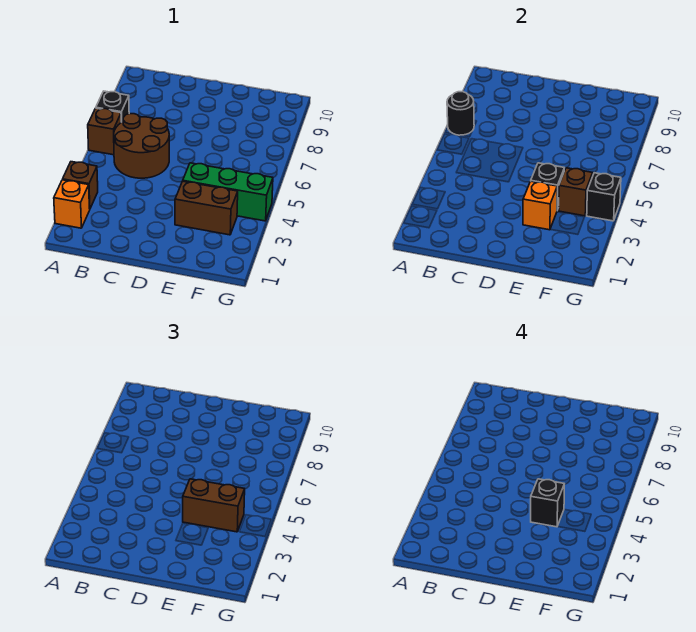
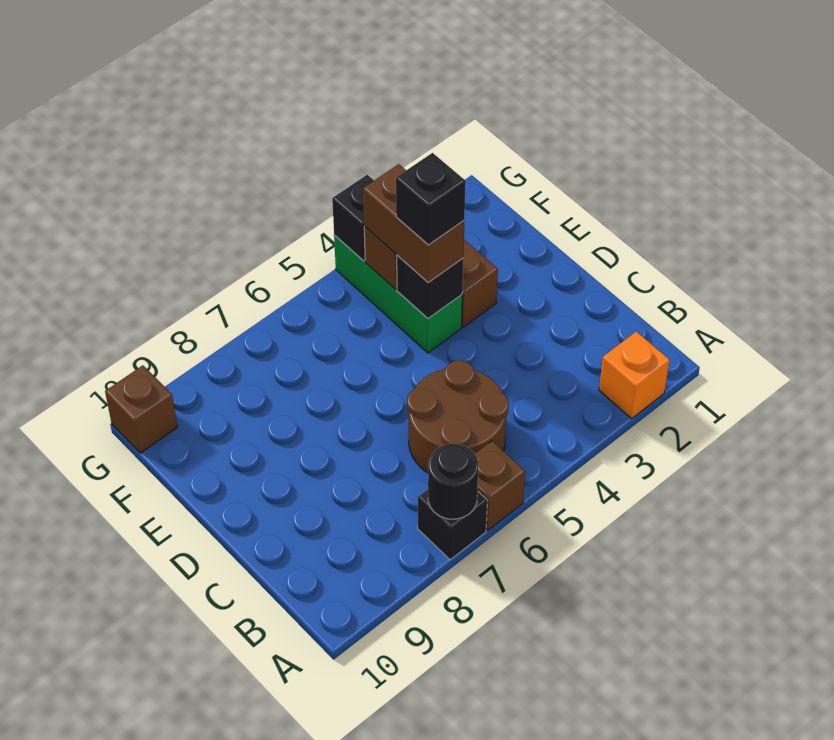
brown 1x1 brick [63,162,98,209] -> brown 1x1 brick moved to [105,365,177,453]
orange 1x1 brick [523,181,557,230] -> none

